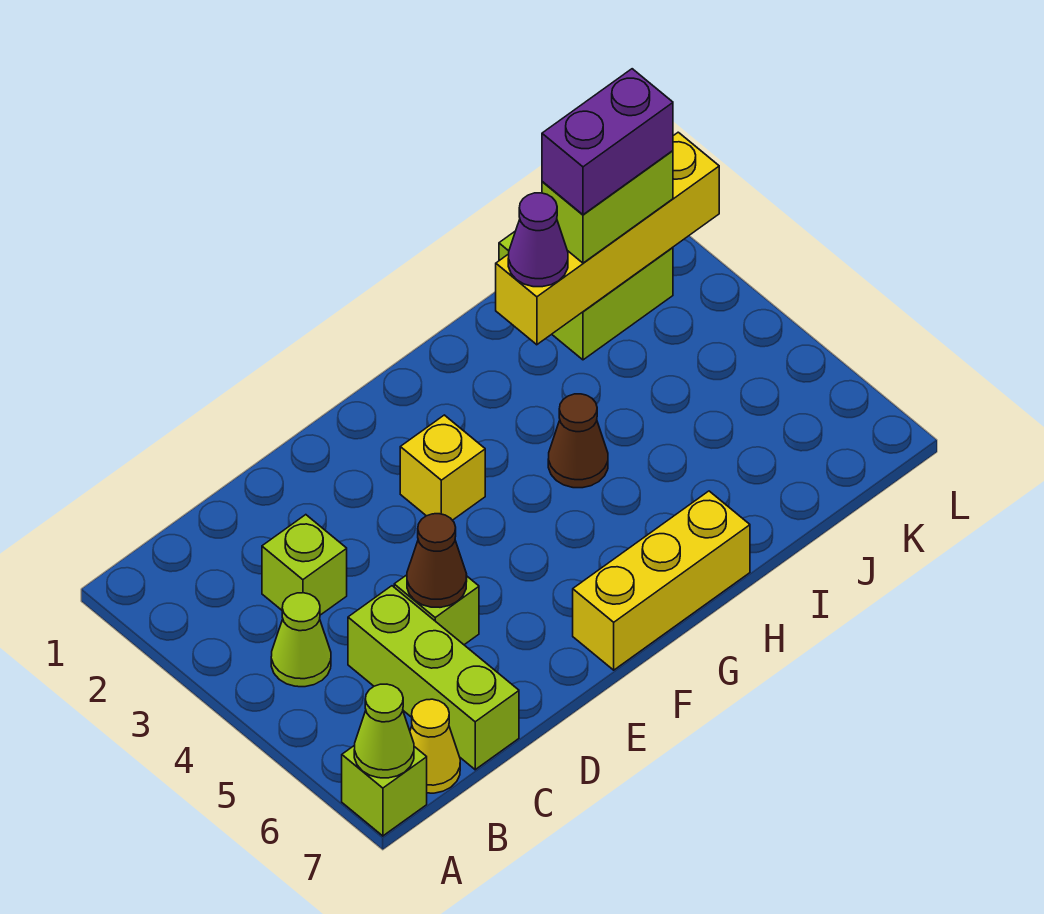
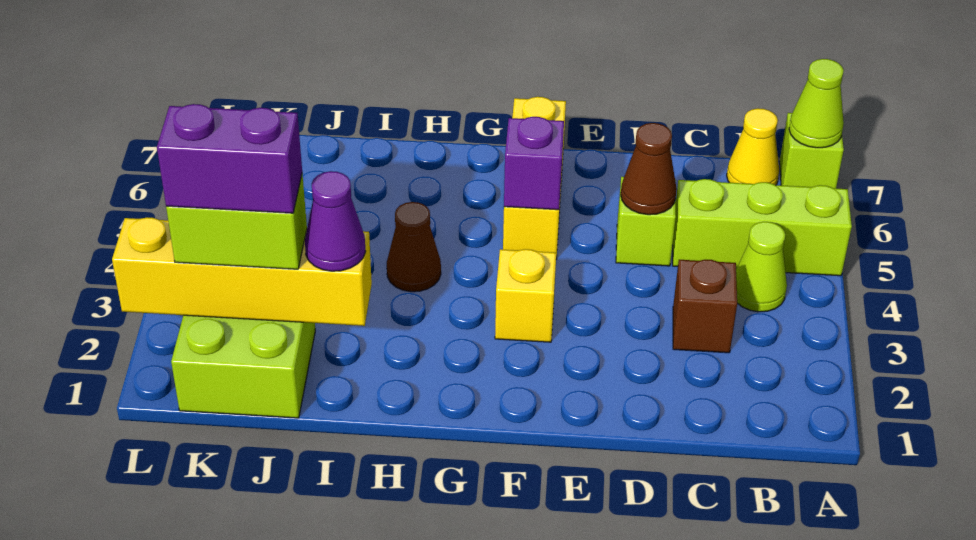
lime 1x1 brick [262,515,347,615] -> brown 1x1 brick [673,260,737,353]
lime 1x3 brick [348,586,519,770] -> lime 1x3 brick turned to [673,179,852,276]
none -> purple 1x1 brick [504,117,564,210]
yellow 1x3 brick [573,491,750,670] -> yellow 1x3 brick turned to [503,97,566,259]

